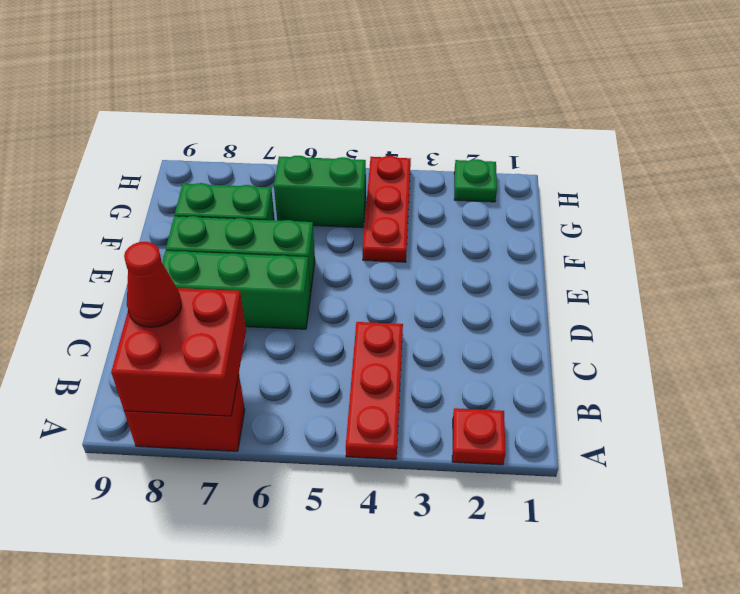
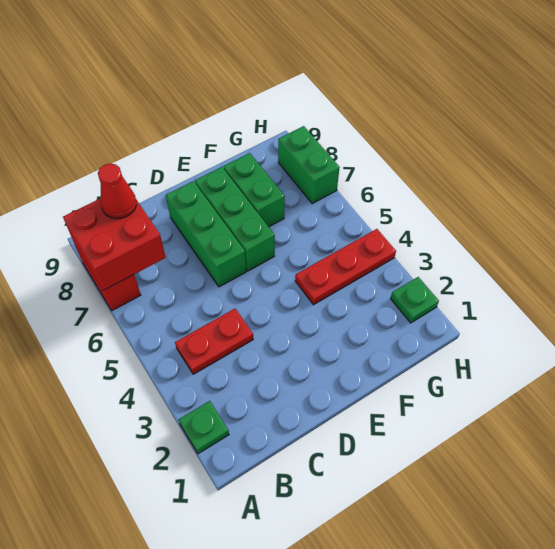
red 1x1 plate [452,408,506,465] -> green 1x1 plate [178,401,229,454]
red 1x3 plate [346,322,403,459] -> red 1x2 plate [175,309,253,374]
green 1x2 brick [274,156,366,228] -> green 1x2 brick moved to [278,126,340,203]

